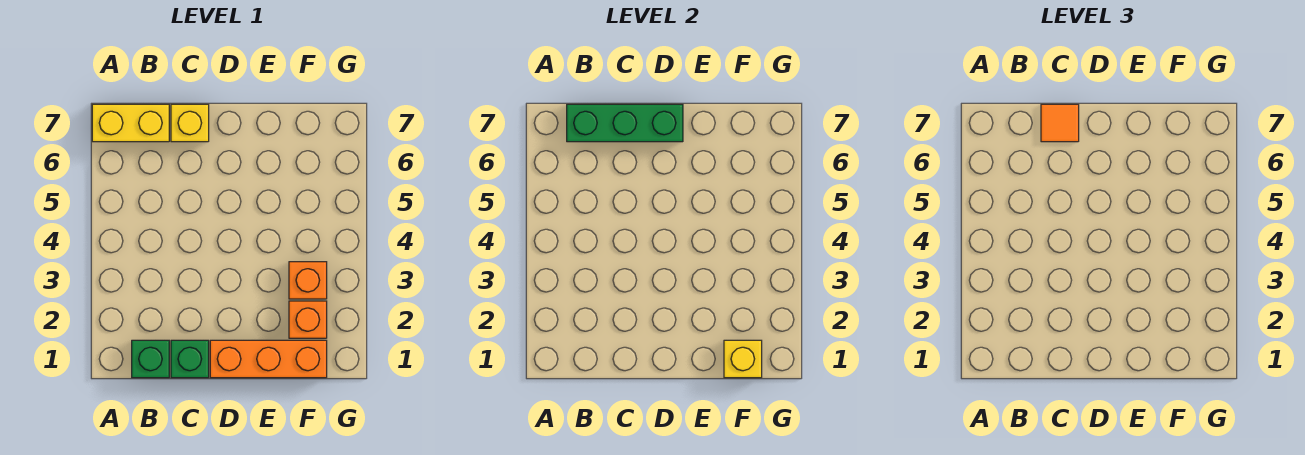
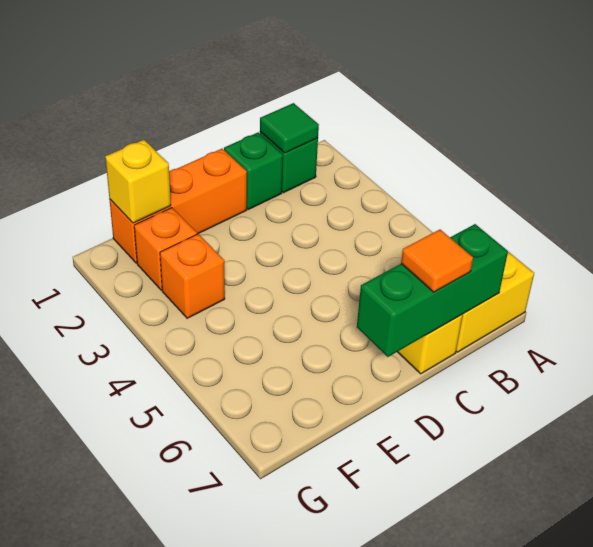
none -> green 1x1 tile [260,103,319,153]

